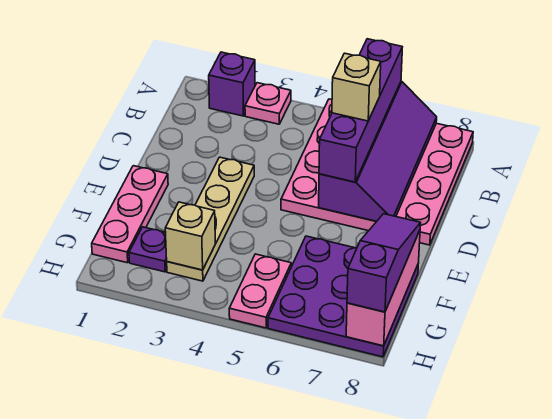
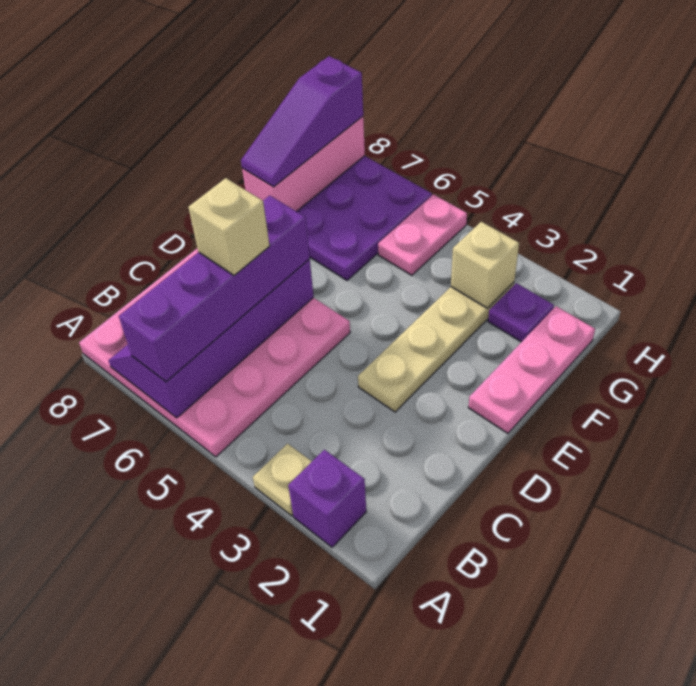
pink 1x1 plate [245,83,291,124] -> tan 1x1 plate [253,444,312,516]

